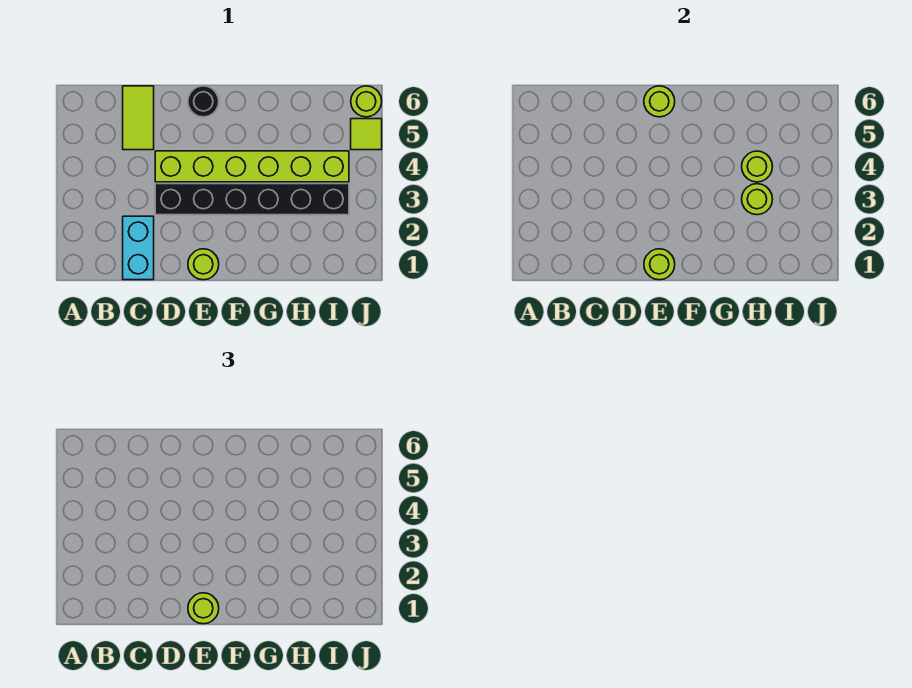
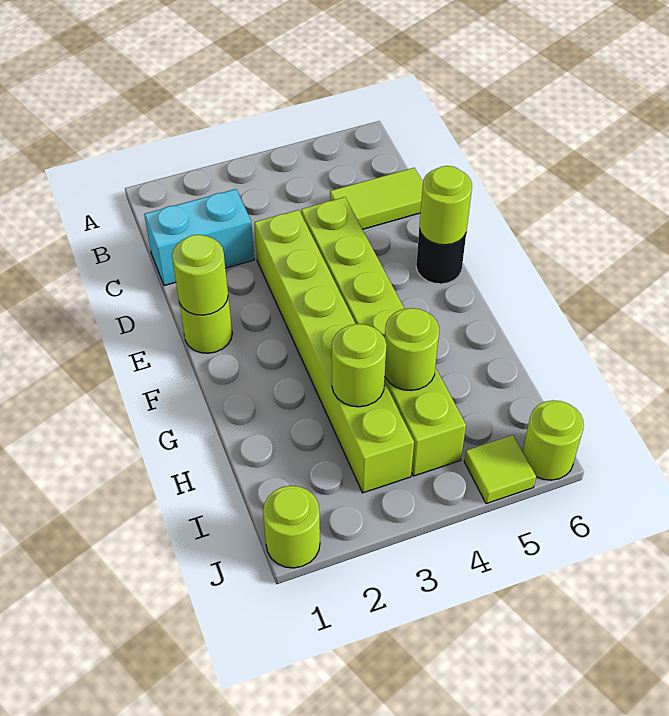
black 1x6 brick [155,184,349,215] -> lime 1x6 brick [254,210,414,493]
lime 1x1 round brick [188,593,219,624] -> lime 1x1 round brick moved to [263,486,320,568]

